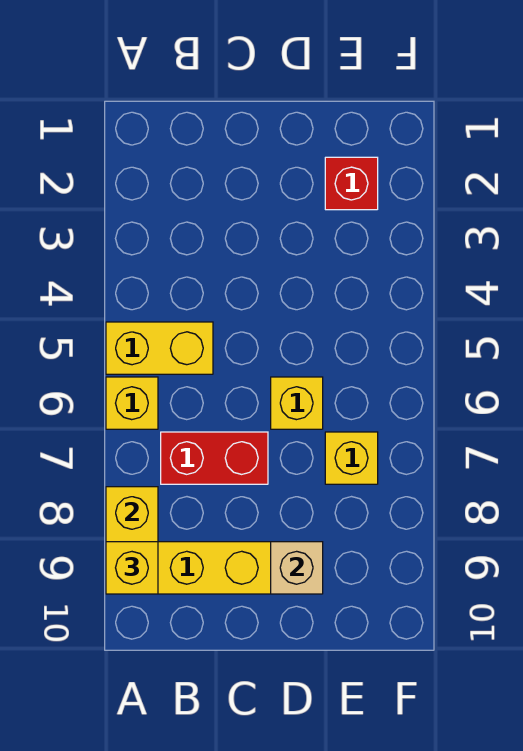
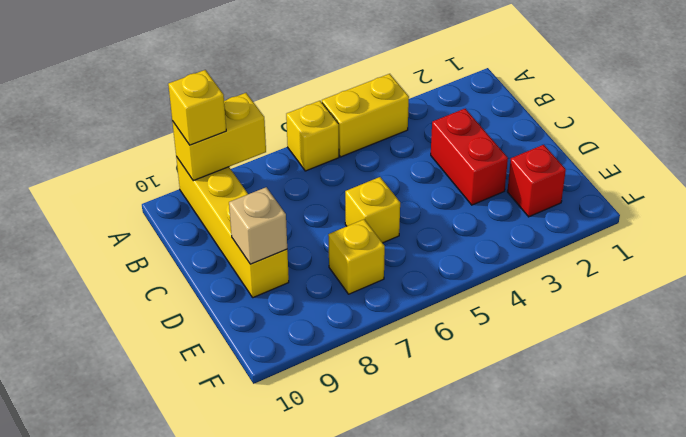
yellow 1x2 brick [106,322,213,374] -> yellow 1x2 brick turned to [322,74,409,157]
red 1x2 brick [161,432,268,484] -> red 1x2 brick moved to [431,109,508,205]

